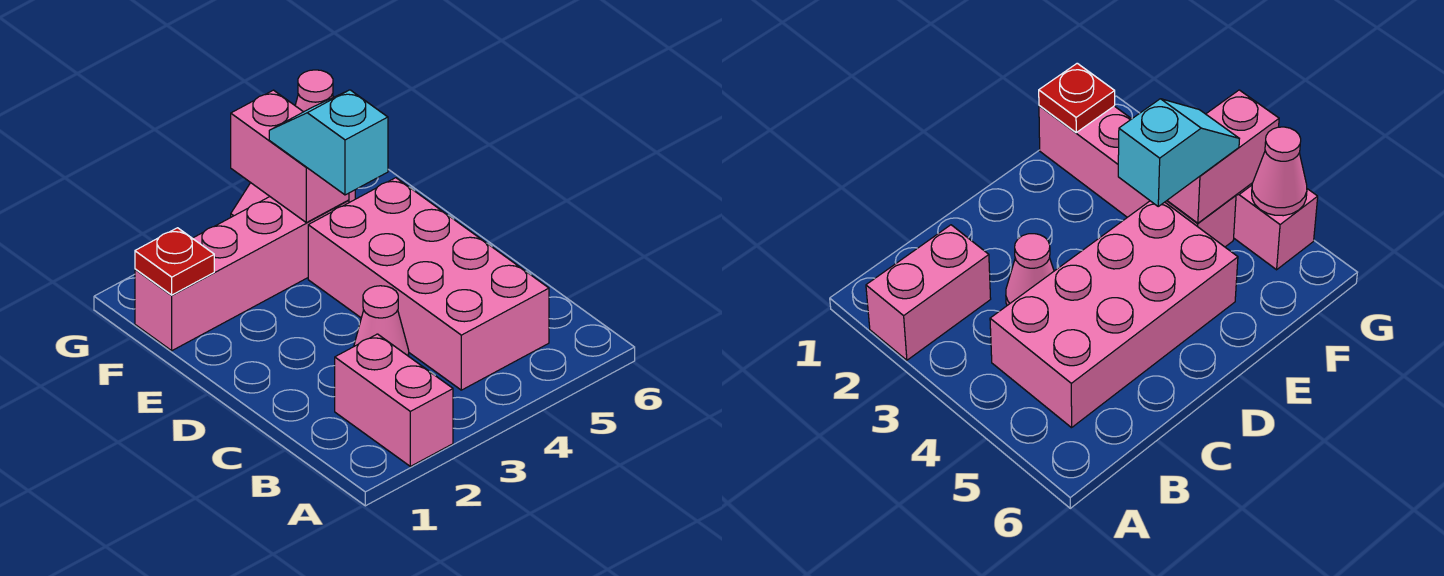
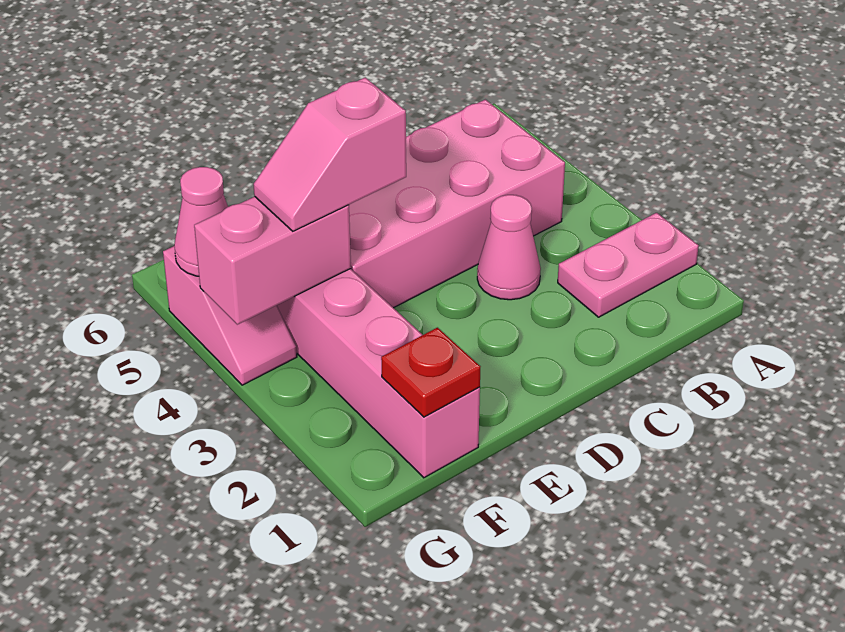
pink 1x2 brick [335,334,453,466] -> pink 1x2 plate [558,213,698,317]
cyan 1x2 slope [269,90,388,195] -> pink 1x2 slope [253,77,406,231]

